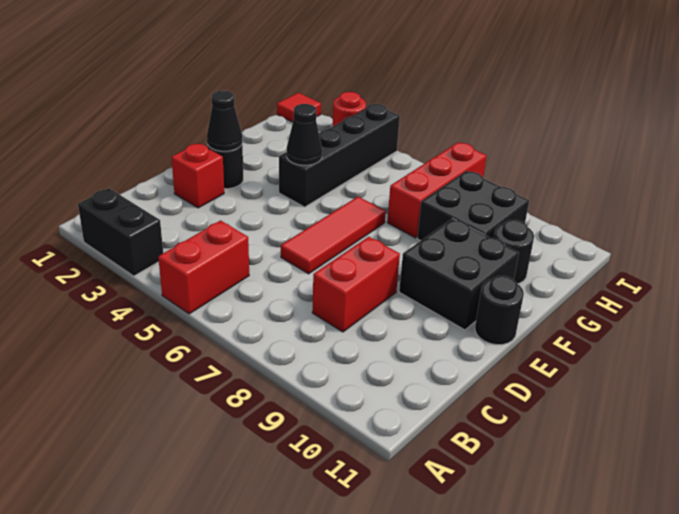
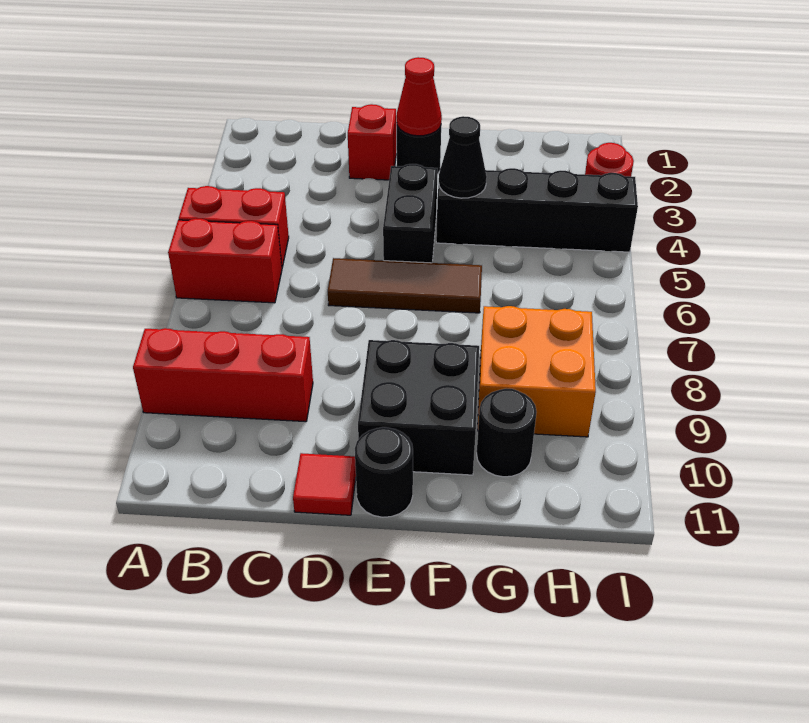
black 1x2 brick [78,188,163,276] -> black 1x2 brick moved to [383,164,438,263]
red 1x2 brick [312,237,400,332] -> red 1x2 brick moved to [168,219,282,303]
red 1x3 tile [281,197,386,274] -> brown 1x3 tile [328,258,482,313]
black 1x1 cone [207,91,242,151] -> red 1x1 cone [397,57,442,136]
red 1x3 brick [387,142,487,238] -> red 1x3 brick moved to [133,328,313,422]
black 2x2 brick [417,171,529,241] -> orange 2x2 brick [478,306,596,437]
red 1x1 tile [277,93,321,122] -> red 1x1 tile moved to [293,453,356,515]

